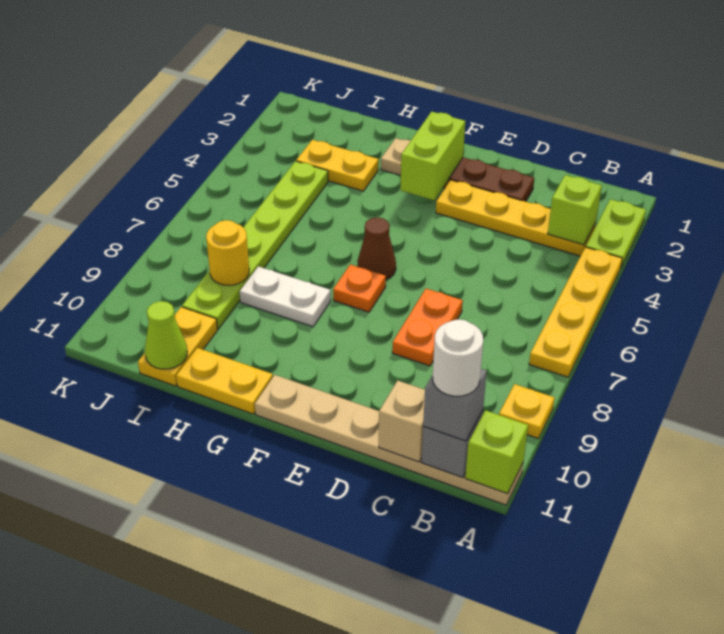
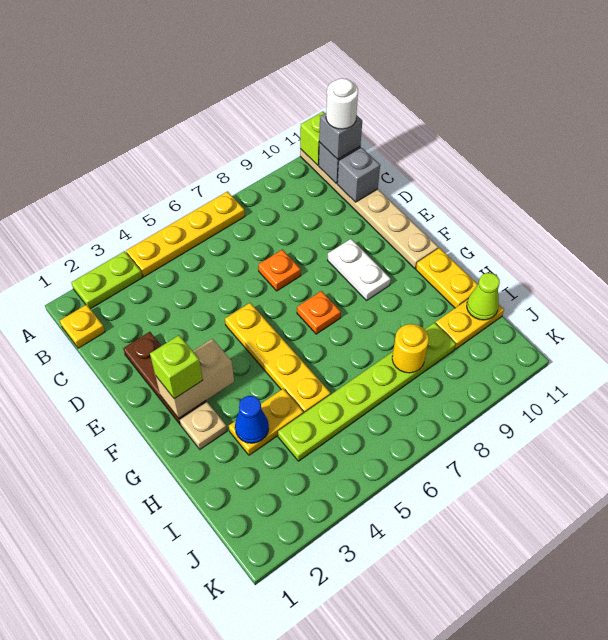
yellow 1x1 plate [499,384,555,439] -> yellow 1x1 plate moved to [60,305,105,348]
yellow 1x4 plate [436,180,596,256] -> yellow 1x4 plate moved to [225,303,331,413]
lime 1x1 brick [548,175,602,245] -> lime 1x1 brick moved to [150,335,203,399]
tan 1x1 brick [379,381,425,462] -> grey 1x1 brick [337,147,380,202]
orange 1x2 plate [392,289,463,366] -> orange 1x1 plate [258,250,301,291]
lime 1x2 brick [400,112,465,200] -> tan 1x2 brick [155,339,234,418]
brown 1x1 cone [358,217,396,280] -> none
white 1x2 plate [240,266,331,327] -> white 1x2 plate moved to [328,239,391,300]
yellow 1x2 plate [296,140,379,191] -> yellow 1x2 plate turned to [229,389,303,455]
none -> blue 1x1 cone [235,396,269,443]

